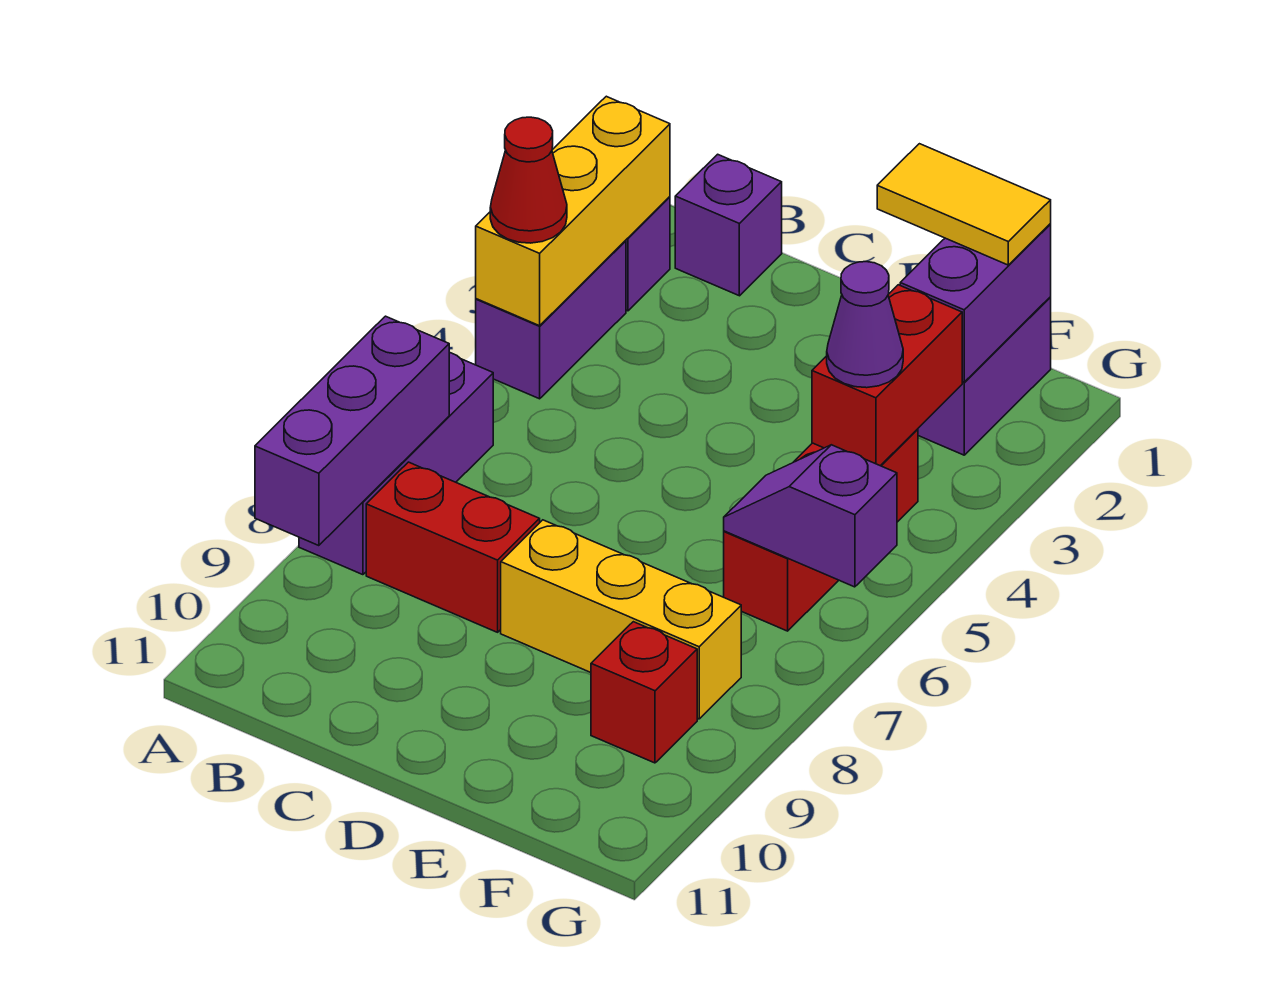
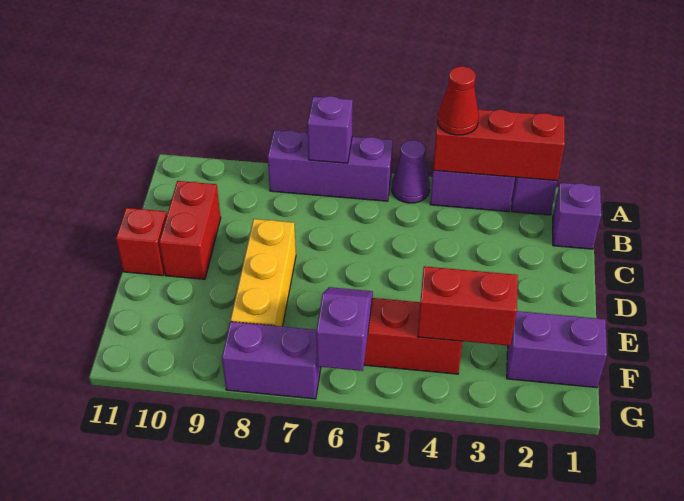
yellow 1x3 brick [476,96,670,326] -> red 1x3 brick [433,106,565,181]
purple 1x3 brick [255,316,449,546] -> purple 1x1 brick [308,96,353,163]
red 1x2 brick [366,462,540,632] -> red 1x2 brick moved to [159,181,221,279]
yellow 1x2 tile [877,144,1051,265] -> none
purple 1x2 brick [900,224,1051,382] -> purple 1x2 brick moved to [222,322,321,399]
purple 1x1 cone [827,262,903,388] -> purple 1x1 cone moved to [392,140,430,203]
red 1x1 brick [591,622,697,763] -> red 1x1 brick moved to [116,208,167,276]

